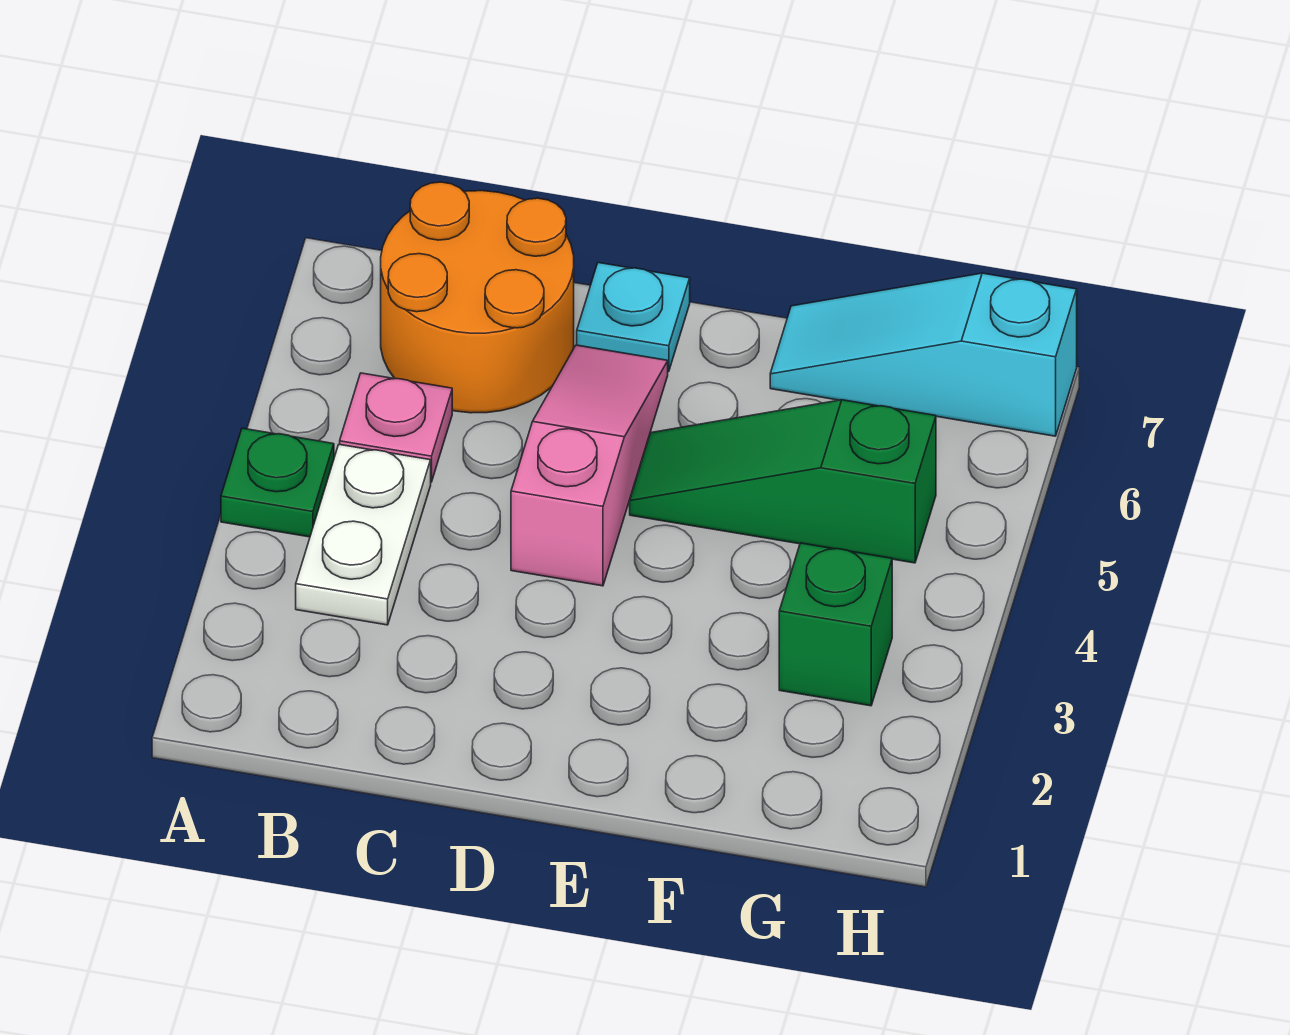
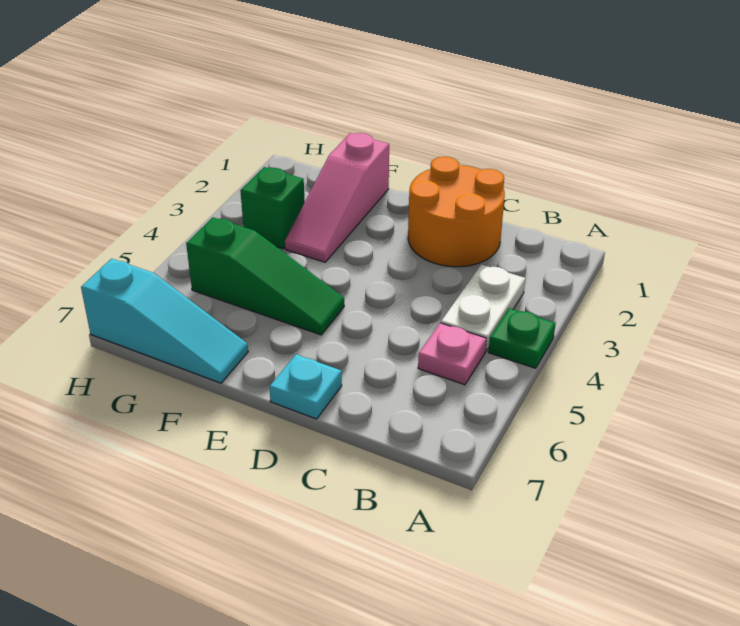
orange 2x2 round brick [381,182,574,413] -> orange 2x2 round brick moved to [408,157,505,267]
pink 1x3 slope [511,345,668,586] -> pink 1x3 slope moved to [285,133,389,262]

